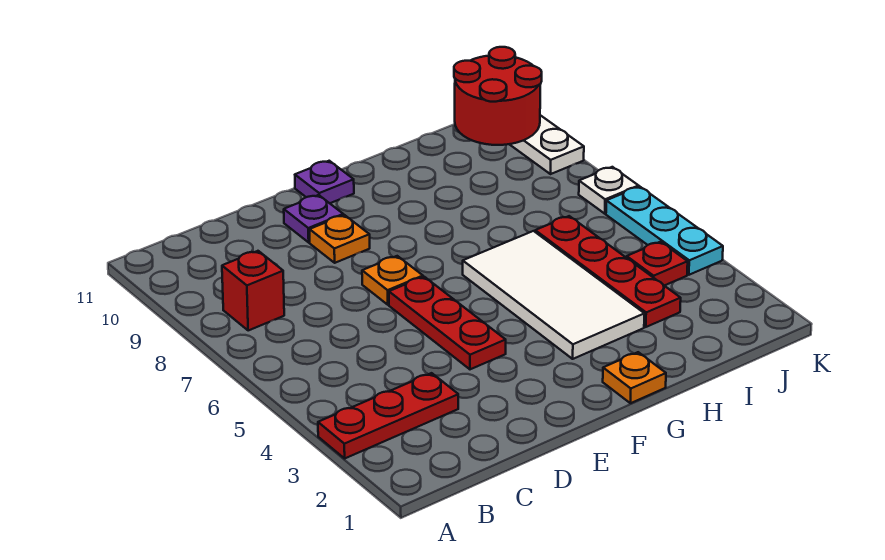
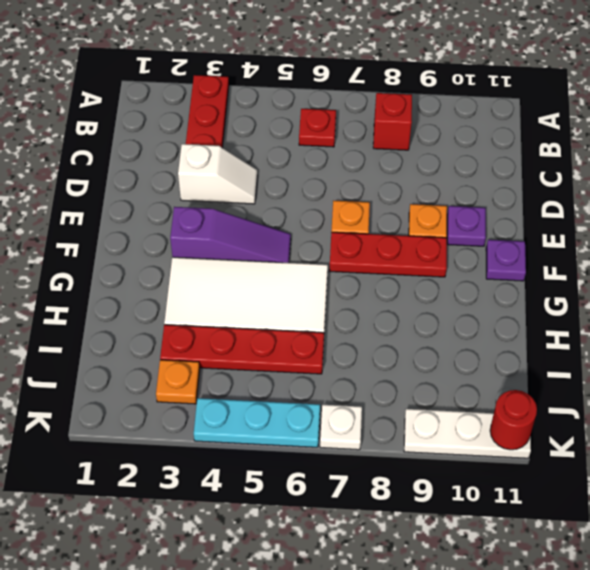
none -> white 1x2 slope [178,144,257,204]
red 1x3 plate [389,277,506,369] -> red 1x3 plate moved to [329,232,447,277]
none -> purple 1x3 slope [170,207,291,263]
orange 1x1 plate [603,352,666,403] -> orange 1x1 plate moved to [156,360,200,404]
red 1x1 plate [627,242,688,286] -> red 1x1 plate moved to [299,109,336,147]
red 2x2 round brick [454,47,542,145] -> red 1x1 round brick [490,390,537,450]

